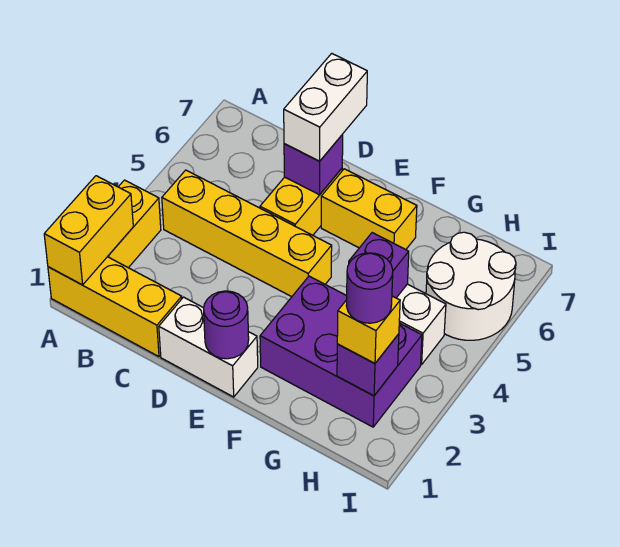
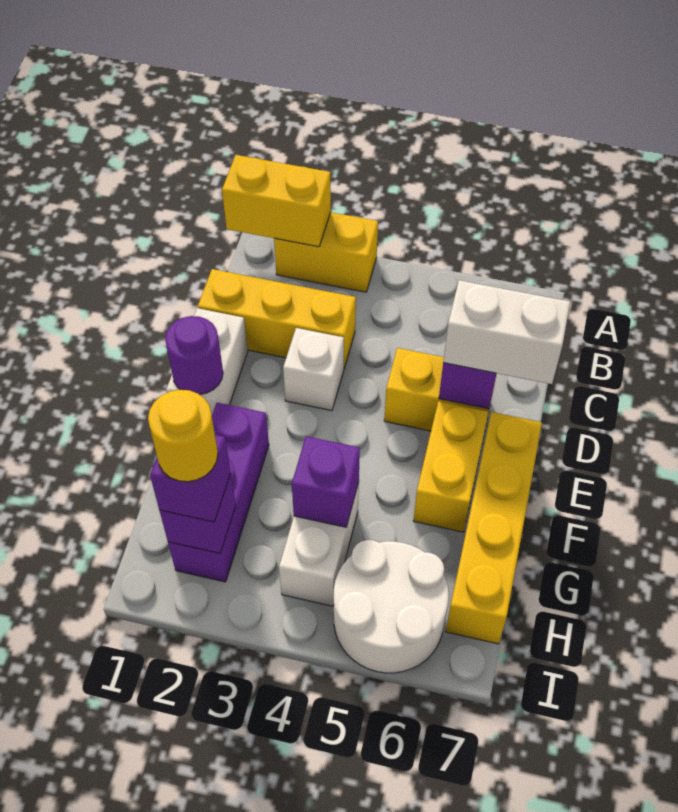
yellow 1x3 brick [48,257,182,357] -> yellow 1x3 brick turned to [198,269,356,368]
yellow 1x4 brick [162,170,332,297] -> yellow 1x4 brick moved to [446,412,542,644]
none -> white 1x1 brick [283,328,344,411]
purple 2x3 brick [260,276,422,427] -> purple 1x3 brick [168,403,269,582]
yellow 1x1 brick [337,296,400,363] -> purple 1x1 brick [150,435,231,522]
purple 1x1 round brick [346,253,393,323] -> yellow 1x1 round brick [148,390,218,482]

